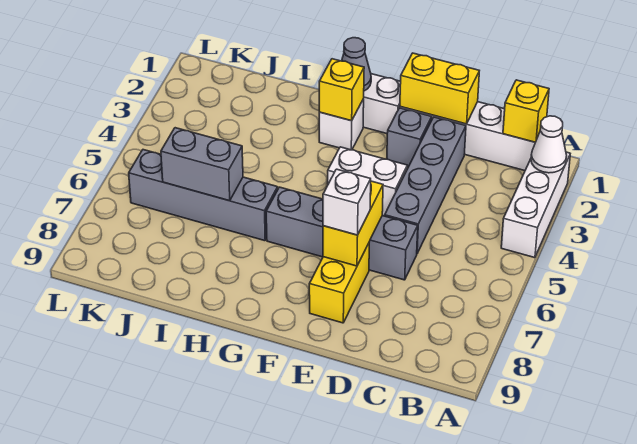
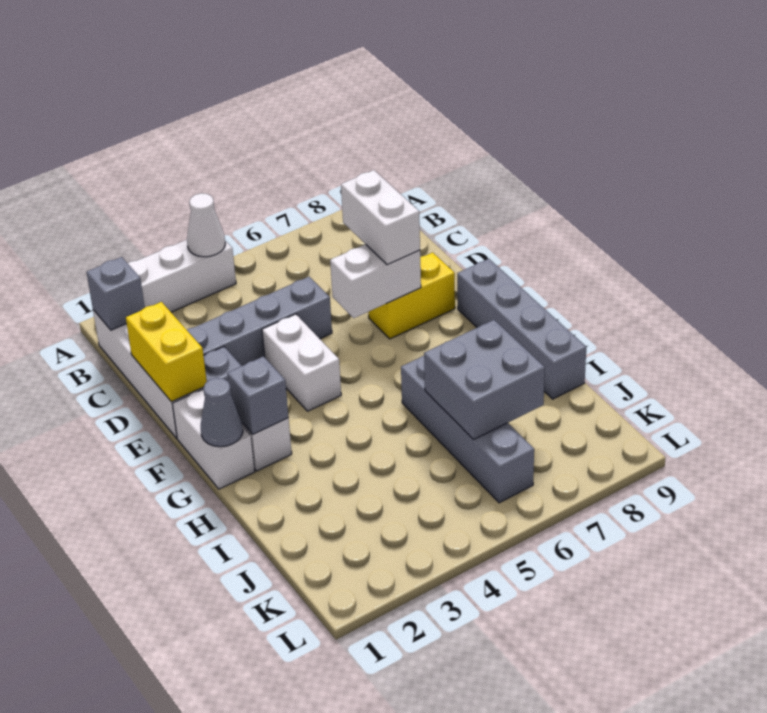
white 1x1 cone [531,116,567,173] -> white 1x1 cone moved to [187,193,225,257]
yellow 1x1 brick [503,80,549,142] -> grey 1x1 brick [87,257,145,330]
grey 1x4 brick [266,187,418,280] -> grey 1x4 brick moved to [457,259,586,399]
yellow 1x2 brick [323,181,383,266] -> white 1x2 brick [330,244,421,318]
white 1x1 brick [323,169,371,235] -> white 1x2 brick [341,170,420,265]
yellow 1x1 brick [319,59,364,121] -> grey 1x1 brick [227,356,289,434]
grey 1x2 brick [161,128,243,201] -> grey 2x2 brick [424,320,545,440]

